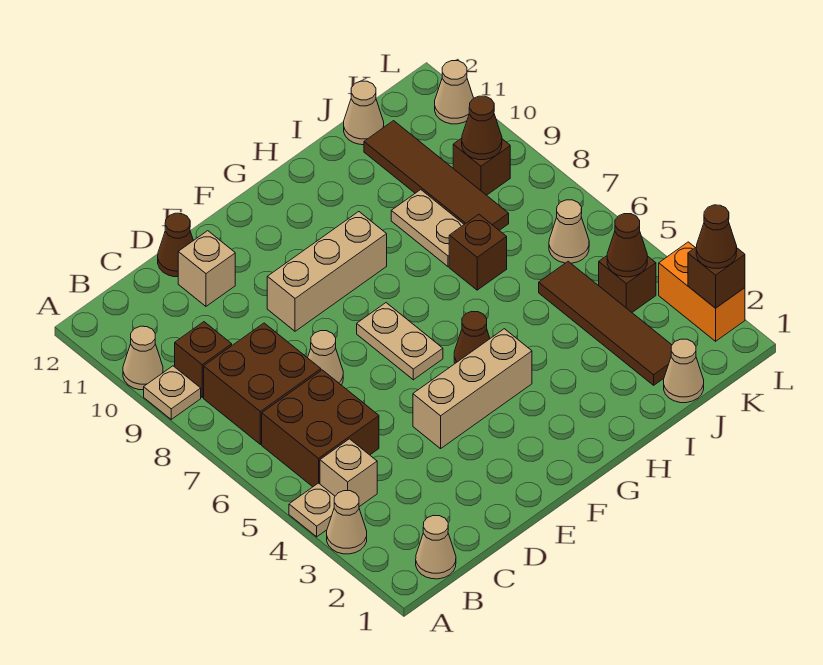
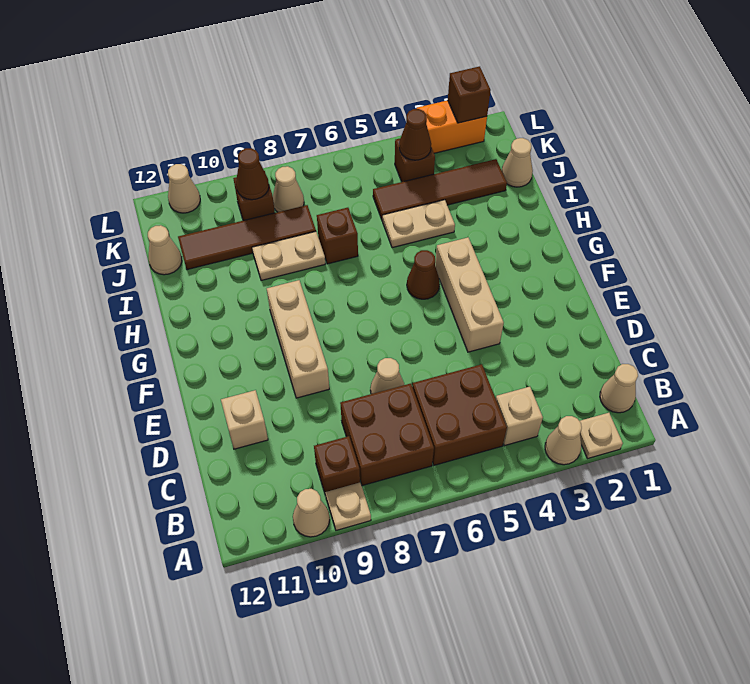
tan 1x1 plate [289,483,335,537] -> tan 1x1 plate moved to [580,413,623,458]
brown 1x1 cone [158,213,193,277] -> none
tan 1x2 plate [357,303,443,380] -> tan 1x2 plate moved to [383,200,455,248]
tan 1x1 cone [549,200,589,263] -> tan 1x1 cone moved to [273,166,304,212]
brown 1x1 cone [696,205,737,269] -> none

